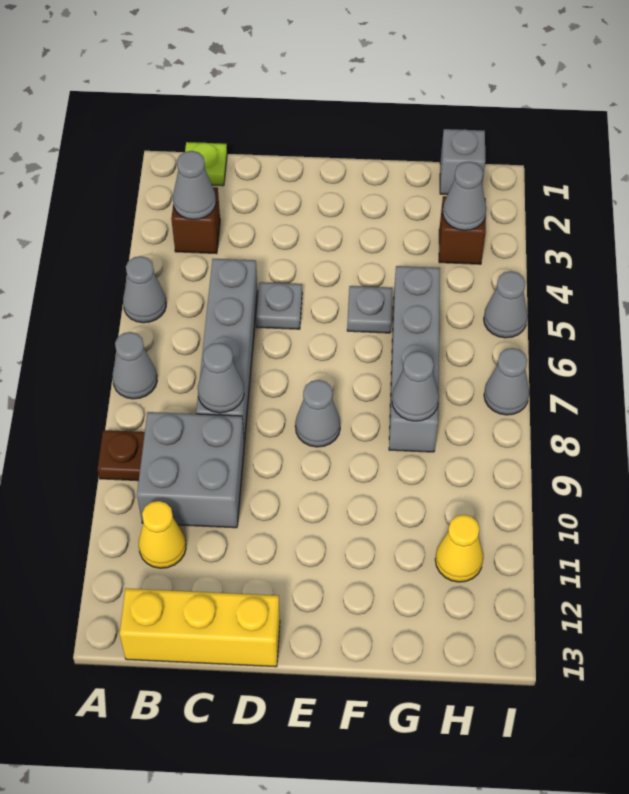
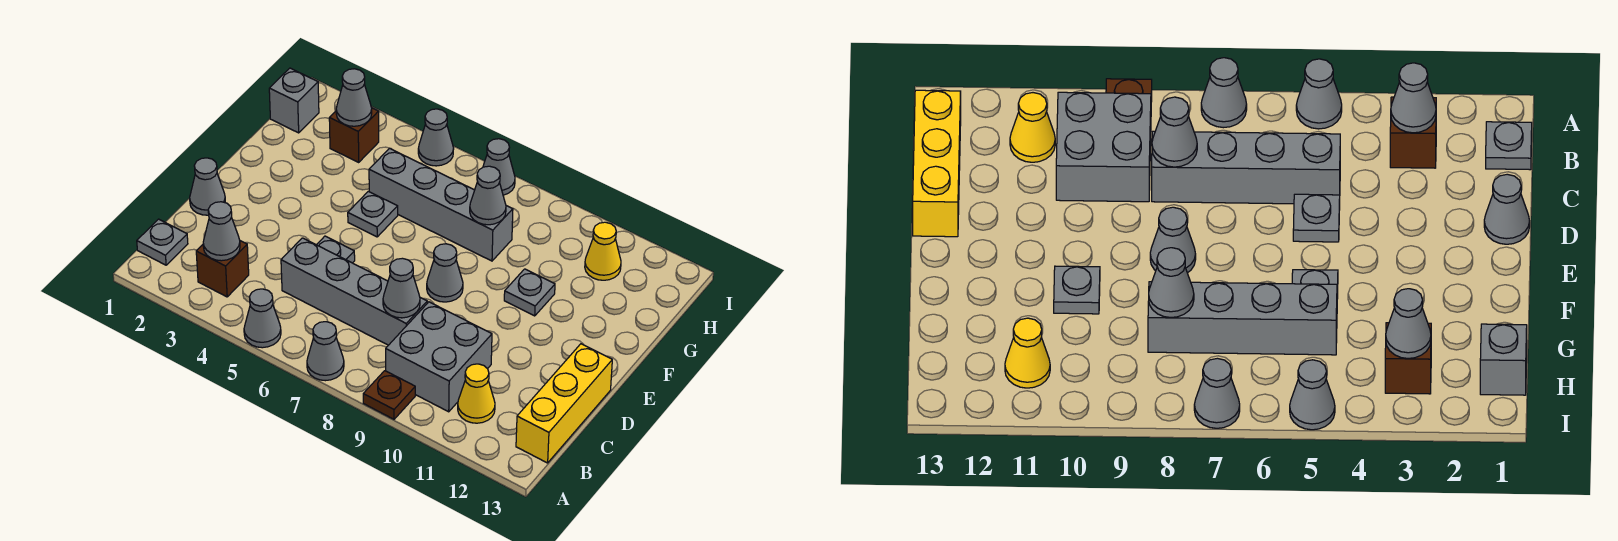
lime 1x1 plate [185,142,227,186] -> grey 1x1 plate [137,219,188,265]
none -> grey 1x1 cone [190,158,225,215]
none -> grey 1x1 plate [504,269,555,316]

